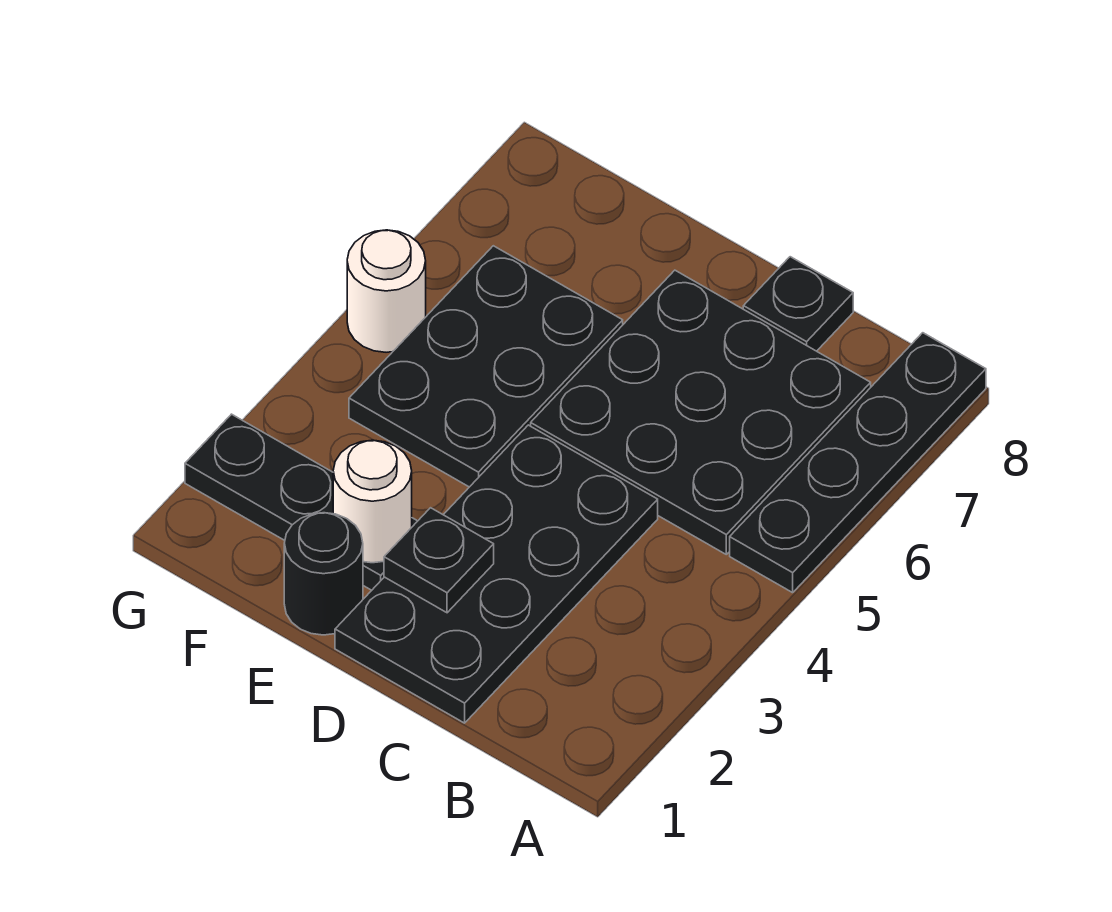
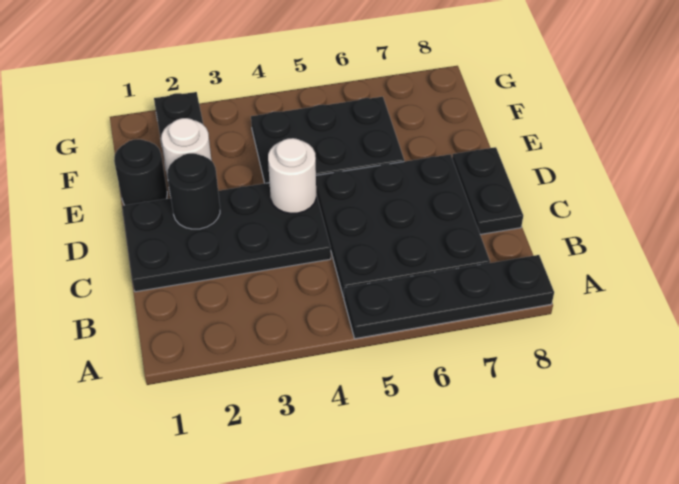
black 1x1 plate [743,257,853,351] -> black 1x2 plate [452,147,523,234]
black 1x1 plate [384,508,494,613] -> black 1x1 round brick [167,153,220,229]
white 1x1 round brick [347,230,426,352] -> white 1x1 round brick moved to [268,138,316,213]

